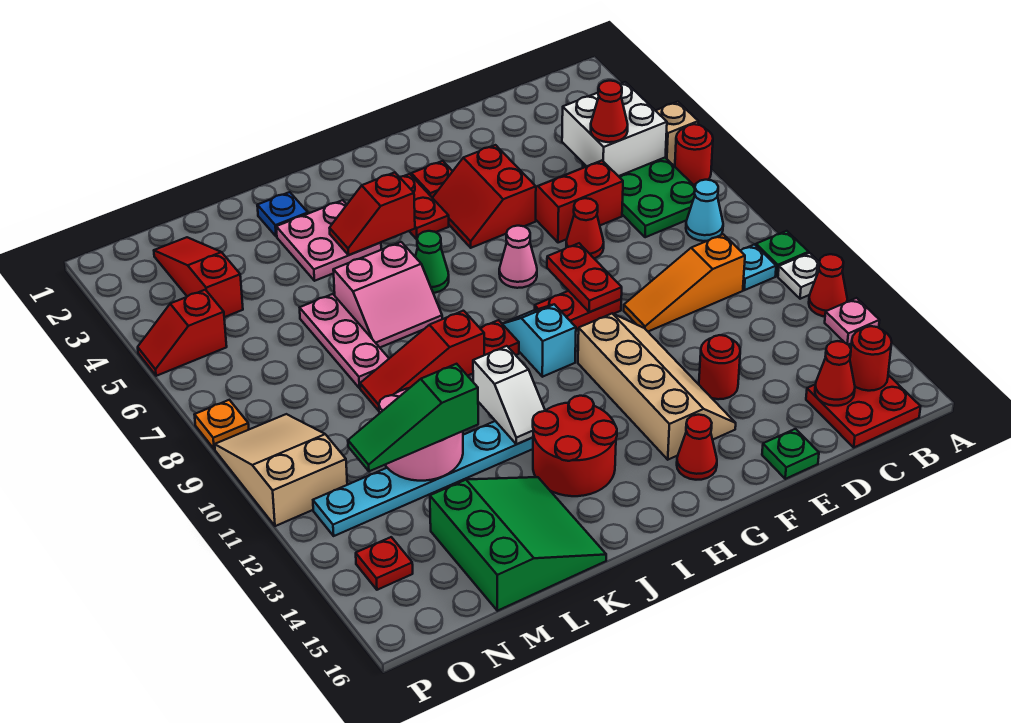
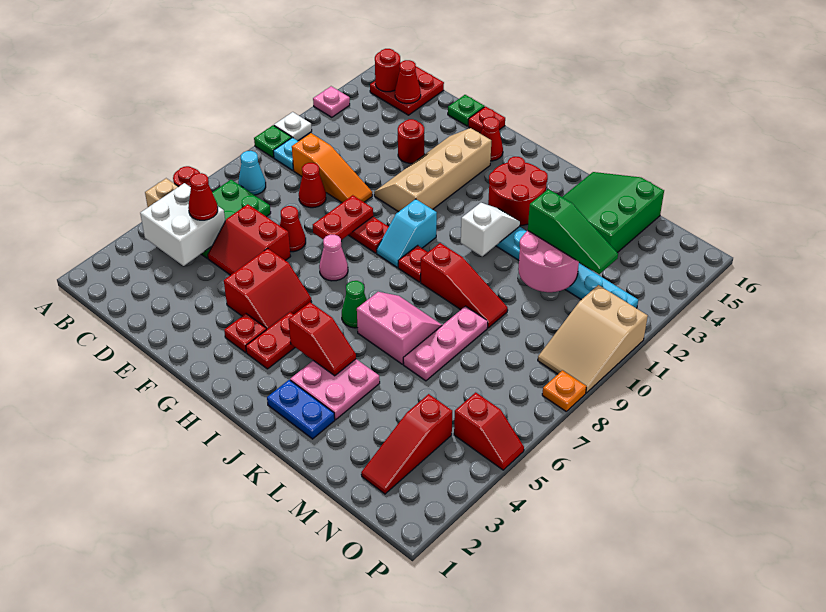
red 1x1 cone [809,254,847,316] -> red 1x1 cone moved to [299,163,326,208]
blue 1x1 plate [257,192,308,237] -> blue 1x2 plate [267,380,335,439]
red 1x1 plate [356,537,413,590] -> red 1x1 plate moved to [468,106,505,134]

